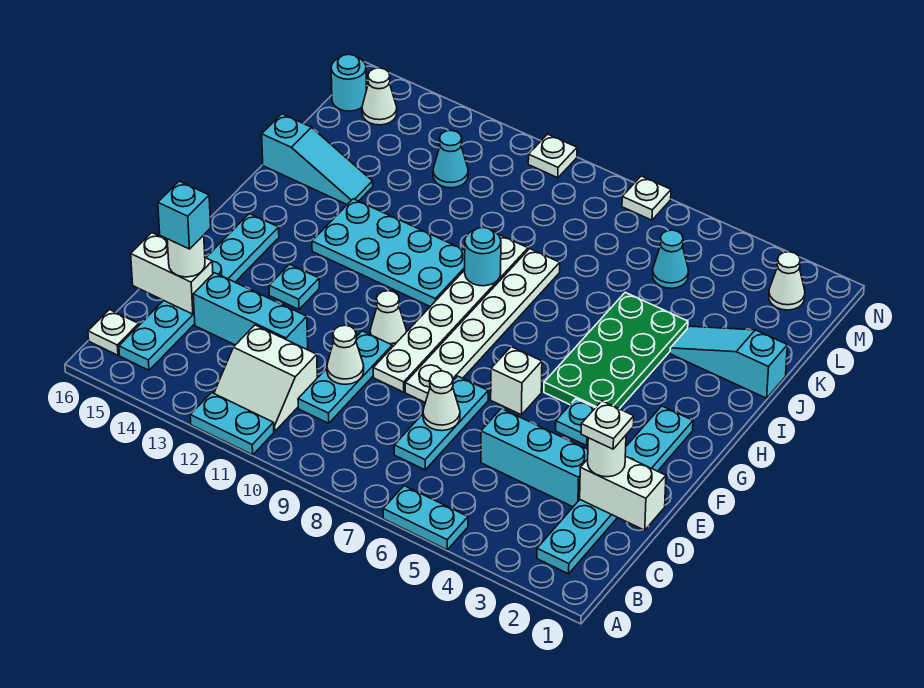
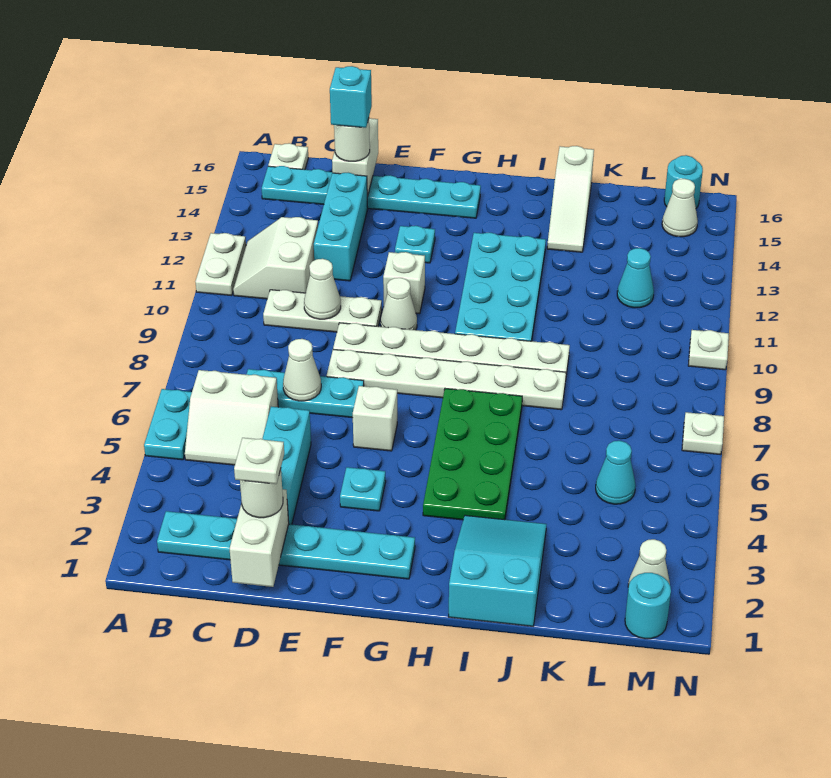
cyan 1x2 plate [190,393,274,455] -> white 1x2 plate [195,233,246,296]
none -> white 2x2 slope [185,370,278,465]
cyan 1x3 plate [298,331,392,423] -> white 1x3 plate [263,290,382,332]
none -> white 1x1 brick [383,252,425,314]
green 2x4 plate [544,292,688,409] -> green 2x4 plate turned to [423,389,522,520]
cyan 1x1 round brick [465,228,501,286] -> cyan 1x1 round brick moved to [625,573,671,639]
cyan 1x3 slope [670,326,787,398] -> cyan 2x3 slope [449,515,547,626]
cyan 1x3 slope [262,114,373,204] -> white 1x3 slope [547,146,594,252]

